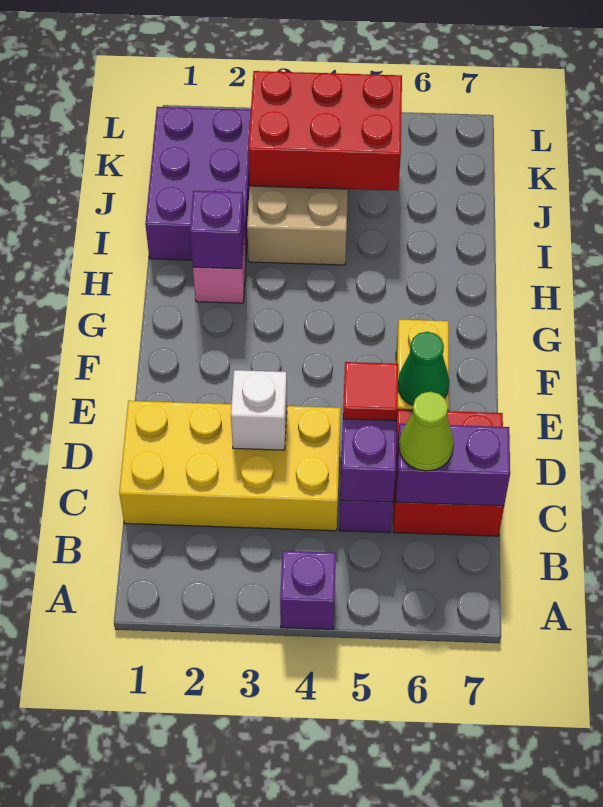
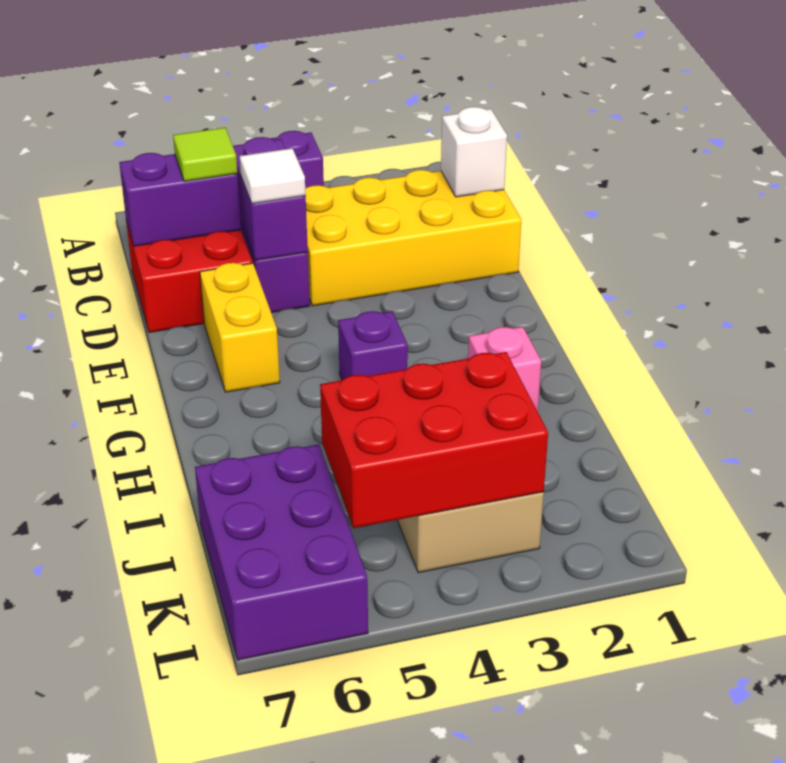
lime 1x1 cone [399,392,454,471] -> lime 1x1 tile [173,128,237,181]
white 1x1 brick [231,370,287,450] -> white 1x1 brick moved to [441,107,507,197]
red 1x1 tile [343,362,398,421] -> white 1x1 tile [240,148,306,204]
green 1x1 cone [398,332,449,405] -> none
purple 1x1 brick [190,191,245,269] -> purple 1x1 brick moved to [338,311,408,380]
purple 2x3 brick [145,107,251,260] -> purple 2x3 brick moved to [195,445,368,660]

